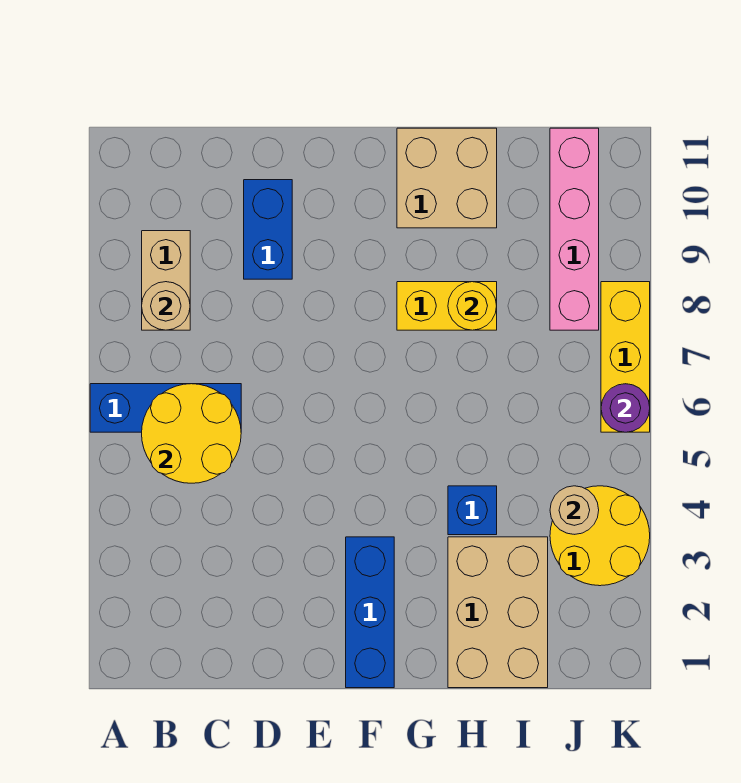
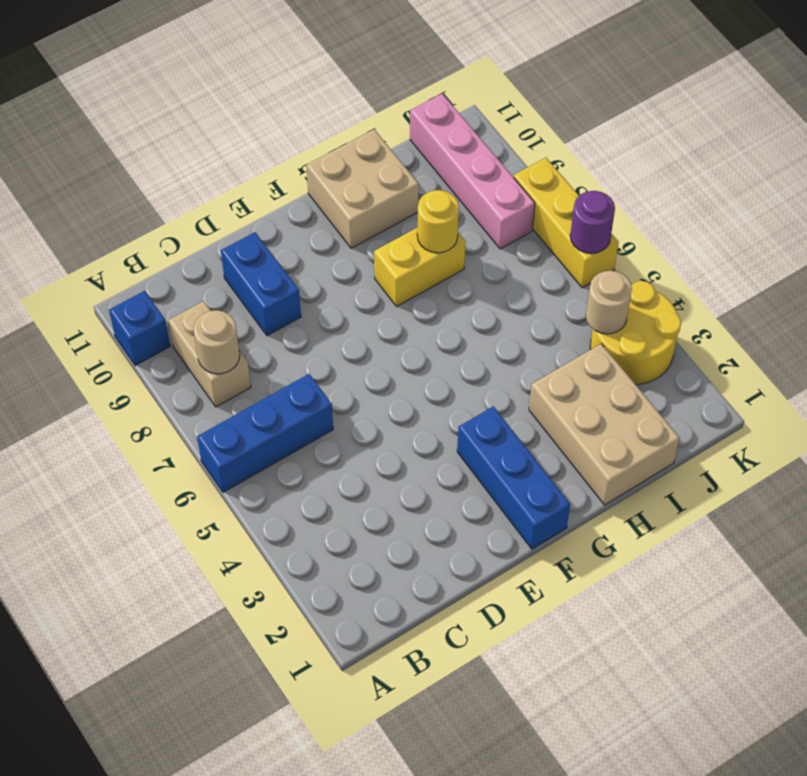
yellow 2x2 round brick [142,384,241,483] -> none
blue 1x1 brick [448,486,497,535] -> blue 1x1 brick moved to [109,291,170,365]

